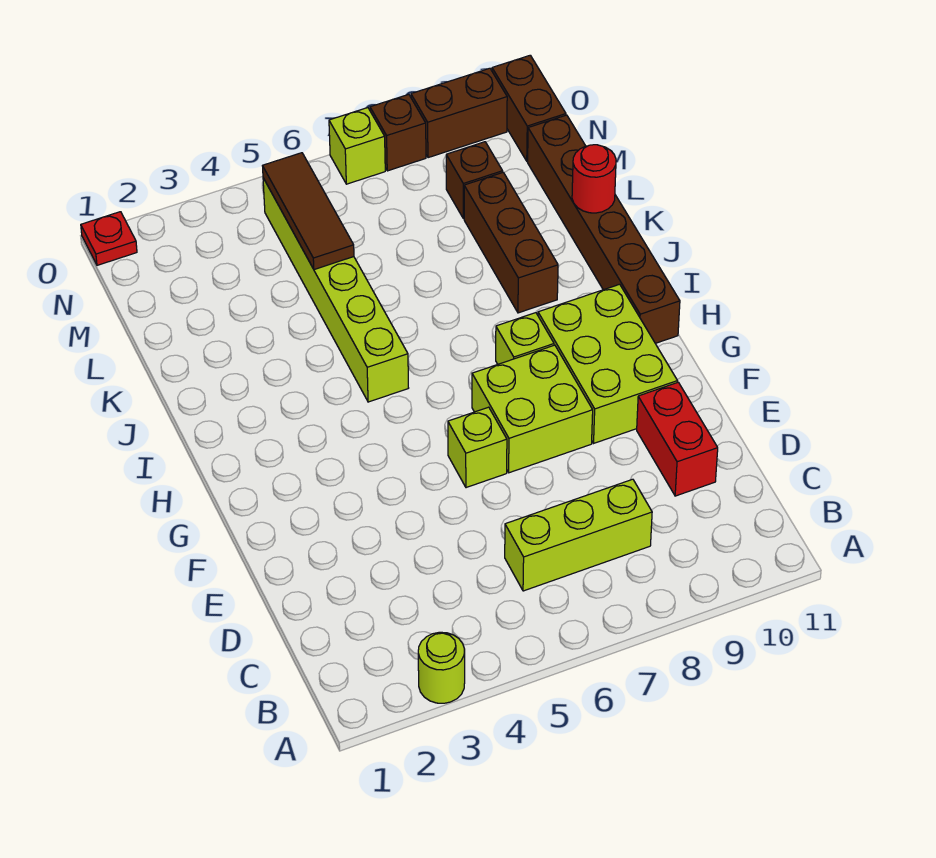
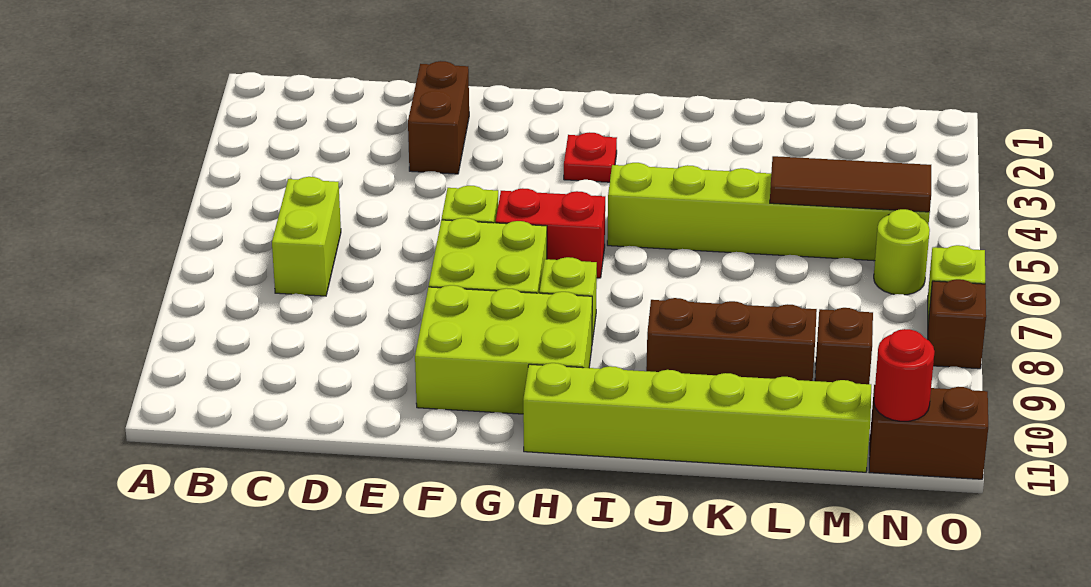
lime 1x1 round brick [418,632,465,703] -> lime 1x1 round brick moved to [874,209,930,295]
lime 1x3 brick [505,479,652,591] -> lime 1x2 brick [272,177,341,296]
red 1x2 brick [637,382,718,496] -> red 1x2 brick moved to [496,188,605,278]
brown 1x6 brick [528,115,680,343] -> lime 1x6 brick [523,363,871,472]
red 1x1 round brick [572,145,616,213] -> red 1x1 round brick moved to [874,329,935,421]
red 1x1 plate [81,212,137,265] -> red 1x1 plate moved to [564,132,617,182]
brown 1x2 brick [411,68,507,158] -> brown 1x2 brick moved to [408,61,469,174]

